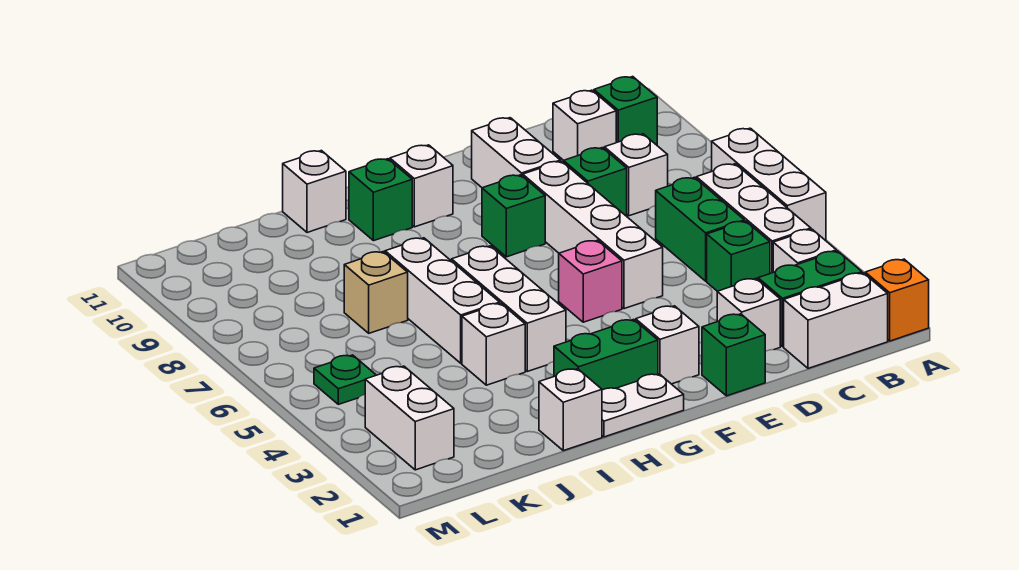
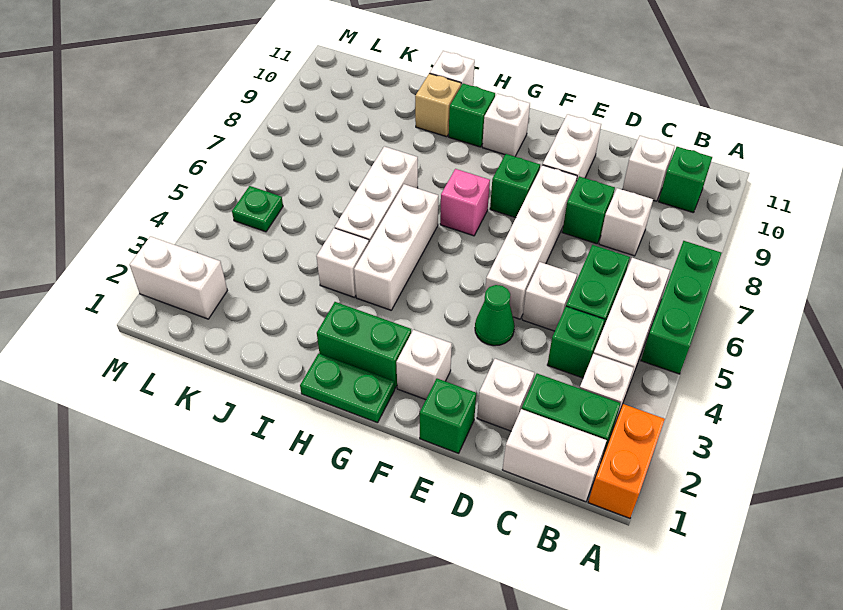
orange 1x1 brick [865,259,929,341] -> orange 1x2 brick [588,404,665,518]
white 1x3 brick [712,128,826,241] -> green 1x3 brick [641,241,722,374]
none -> green 1x1 cone [475,285,515,346]
pink 1x1 brick [559,240,622,322] -> pink 1x1 brick moved to [440,169,490,236]
white 1x2 plate [602,374,684,437] -> green 1x2 plate [300,354,395,423]
white 1x1 brick [539,369,602,451] -> white 1x1 brick moved to [522,262,577,331]
tan 1x1 brick [344,252,408,333] -> tan 1x1 brick moved to [415,73,461,137]
white 1x2 brick [365,366,454,470] -> white 1x2 brick turned to [130,236,227,319]

